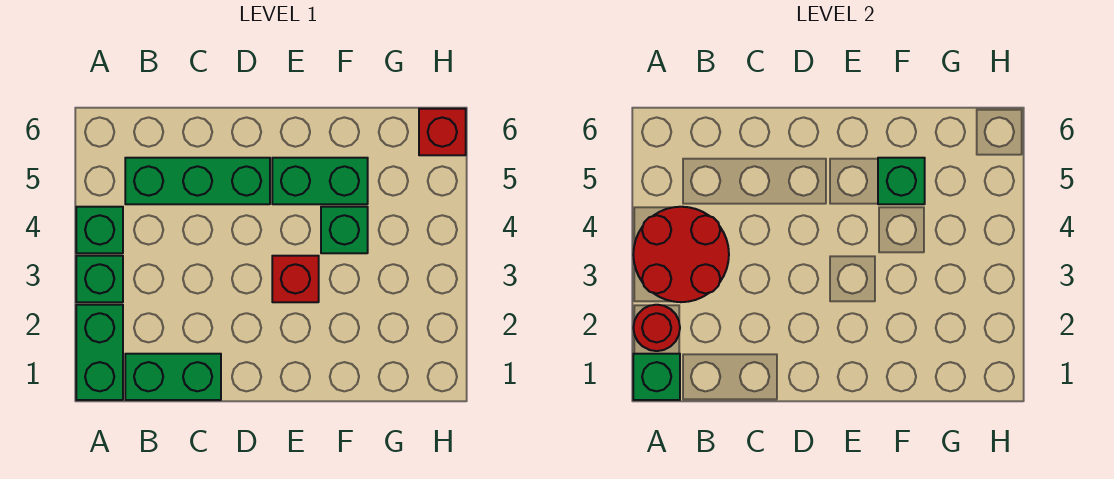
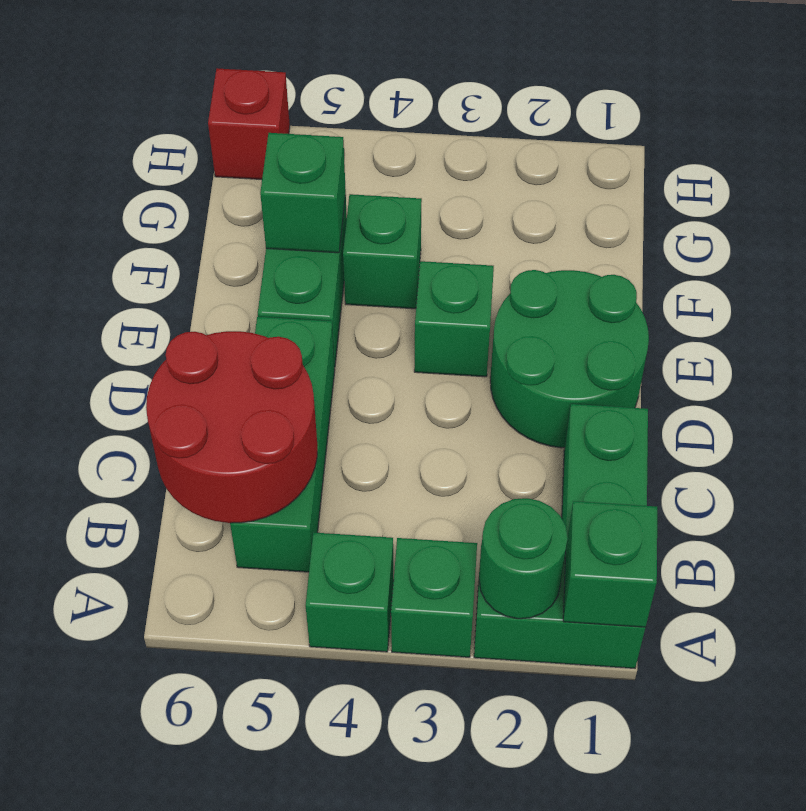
red 1x1 round brick [633,305,680,351] -> green 1x1 round brick [479,498,568,619]
red 2x2 round brick [633,207,729,302] -> red 2x2 round brick moved to [146,331,317,523]
none -> green 2x2 round brick [490,270,649,448]
red 1x1 brick [272,256,319,302] -> green 1x1 brick [414,261,494,377]

